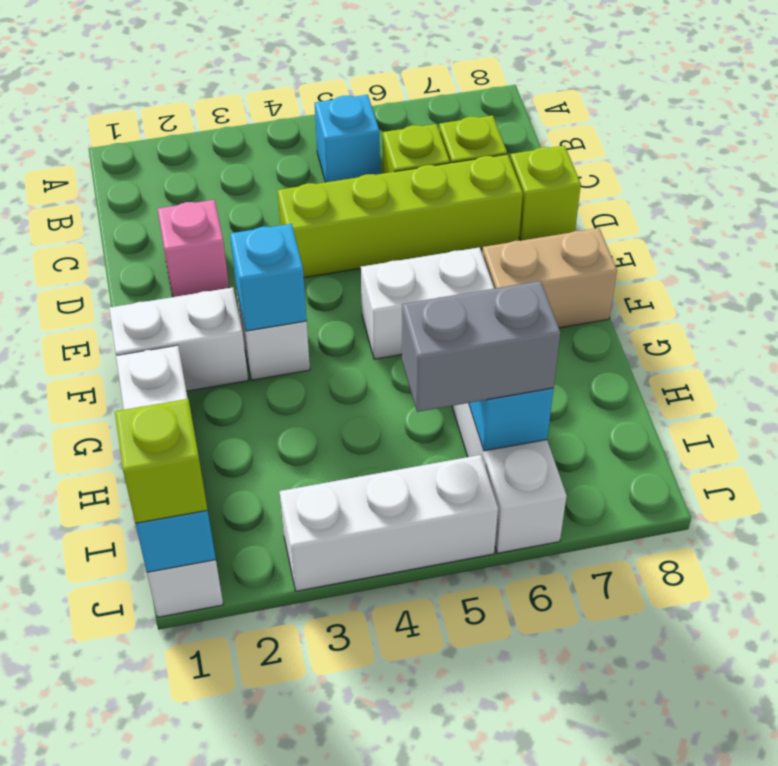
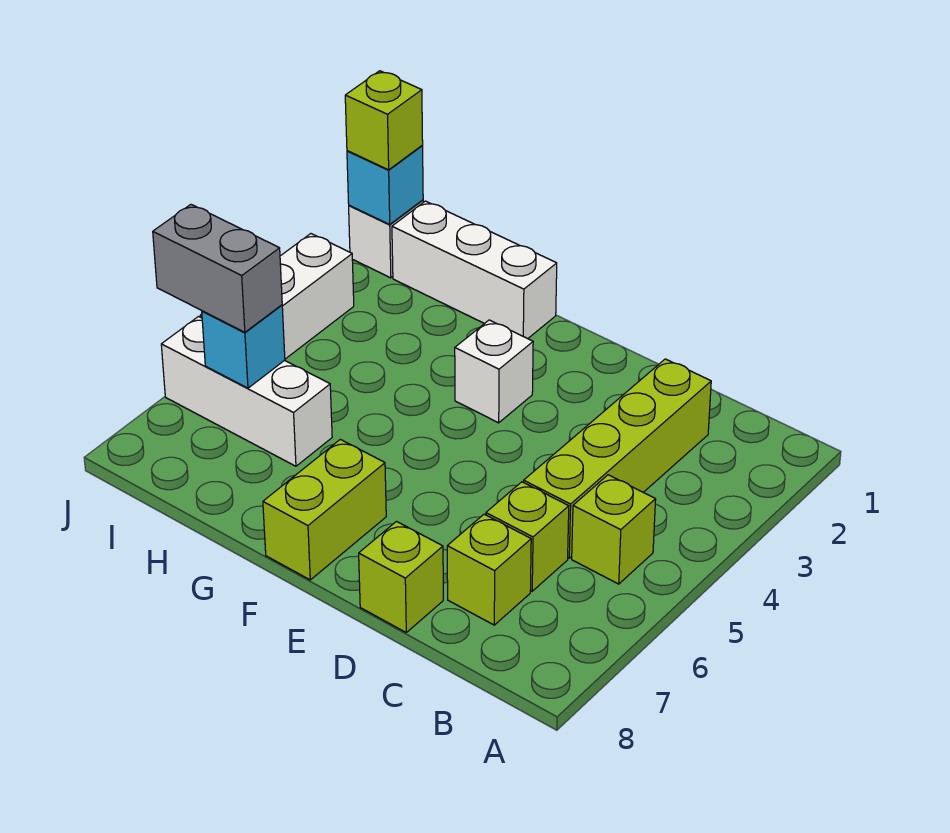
cyan 1x1 brick [315,95,380,182] -> lime 1x1 brick [572,475,656,584]
pink 1x1 brick [157,200,229,297] -> none
lime 1x4 brick [277,154,523,278] -> lime 1x4 brick moved to [524,359,711,558]
white 1x2 brick [109,287,248,391] -> none
cyan 1x1 brick [230,224,307,331] -> none
white 1x2 brick [361,247,494,359] -> none
tan 1x2 brick [482,228,617,328] -> lime 1x2 brick [263,439,386,580]
grey 1x2 brick [402,281,560,412] -> grey 1x2 brick turned to [153,205,282,332]

